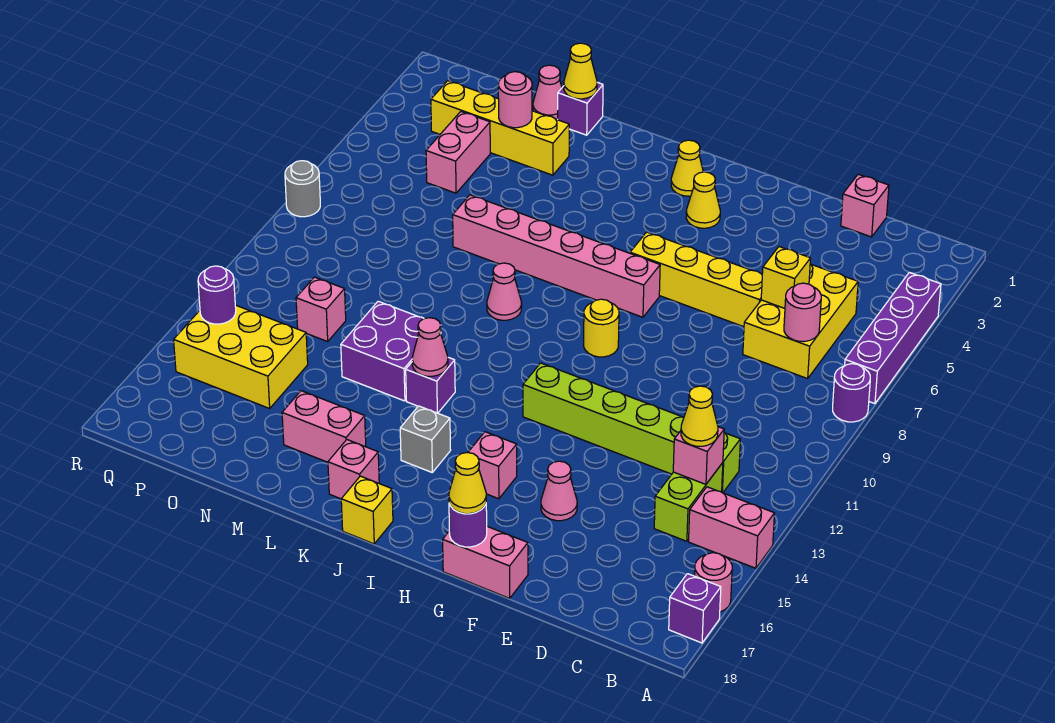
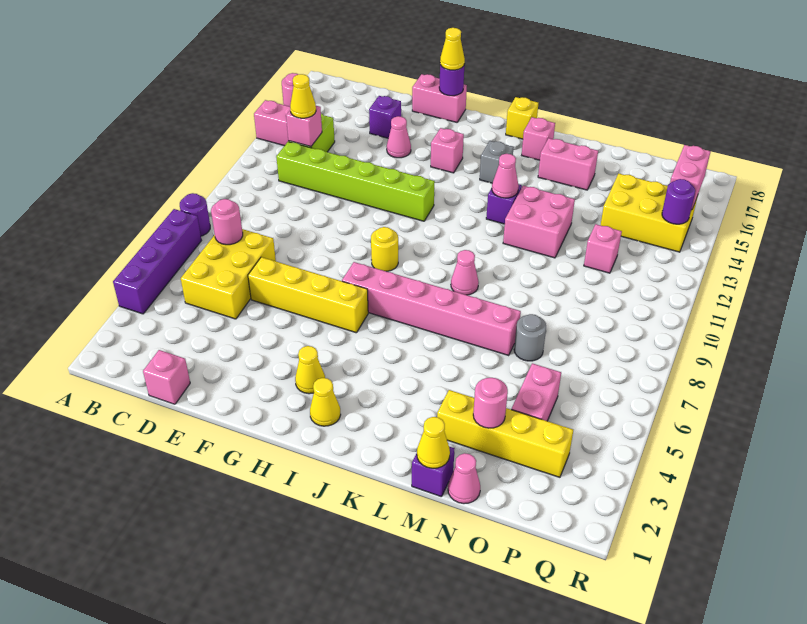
purple 1x1 brick [669,574,721,643] -> purple 1x1 brick moved to [369,96,401,138]
yellow 1x1 brick [761,247,811,308] -> none
purple 2x2 brick [341,301,424,401] -> pink 2x2 brick [503,186,575,258]
none -> pink 1x2 brick [670,145,711,209]
grey 1x1 round brick [285,161,320,217] -> grey 1x1 round brick moved to [514,314,546,361]

